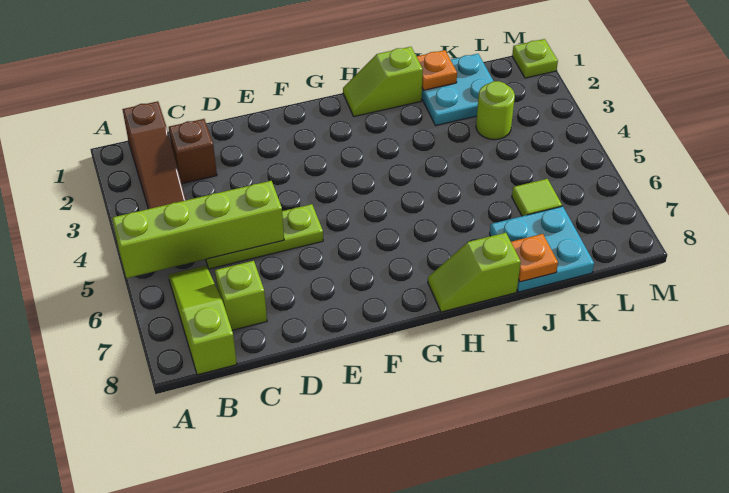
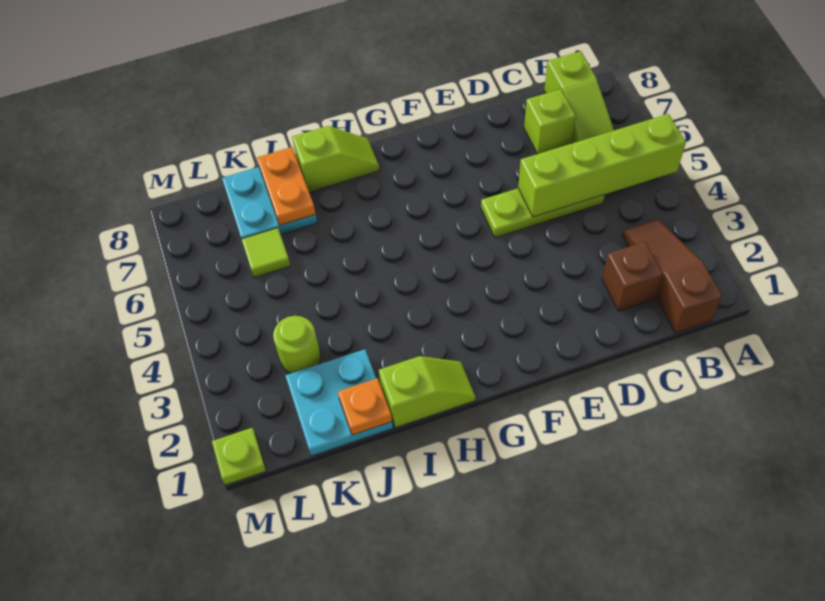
orange 1x1 plate [511,234,558,282] -> orange 1x2 plate [257,147,316,225]

